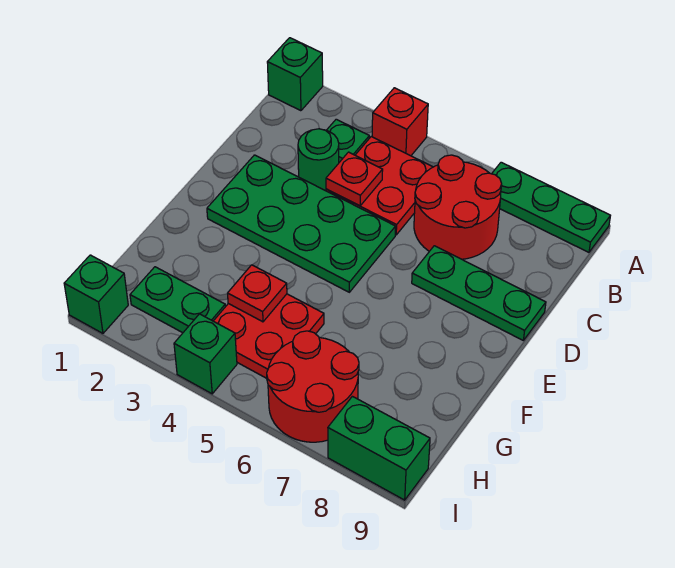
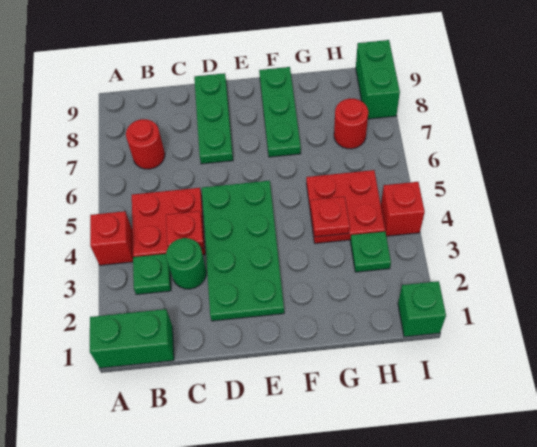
green 1x1 brick [267,38,323,111] -> green 1x2 brick [90,309,174,368]
green 1x3 plate [492,162,610,252] -> green 1x3 plate moved to [259,67,301,157]
red 2x2 round brick [414,155,502,259] -> red 1x1 round brick [126,119,165,169]
green 1x2 plate [130,267,225,333] -> green 1x1 plate [350,232,391,272]
red 2x2 round brick [267,331,359,442] -> red 1x1 round brick [334,98,368,149]
green 1x1 brick [174,314,237,394] -> red 1x1 brick [381,182,425,236]

